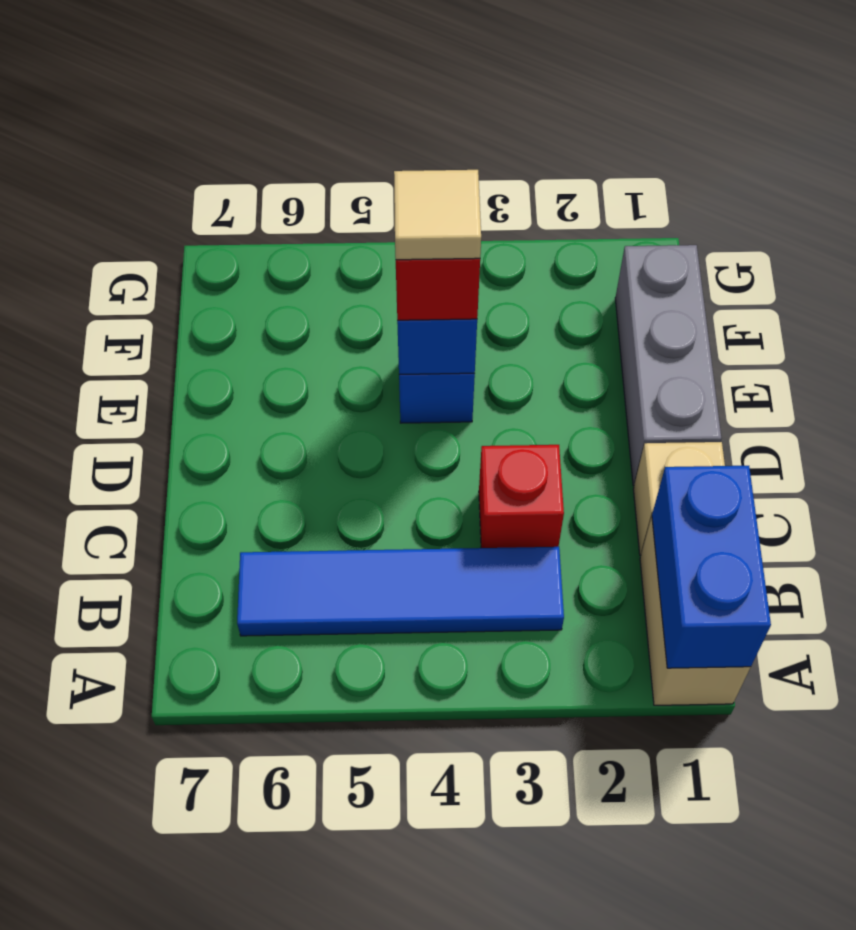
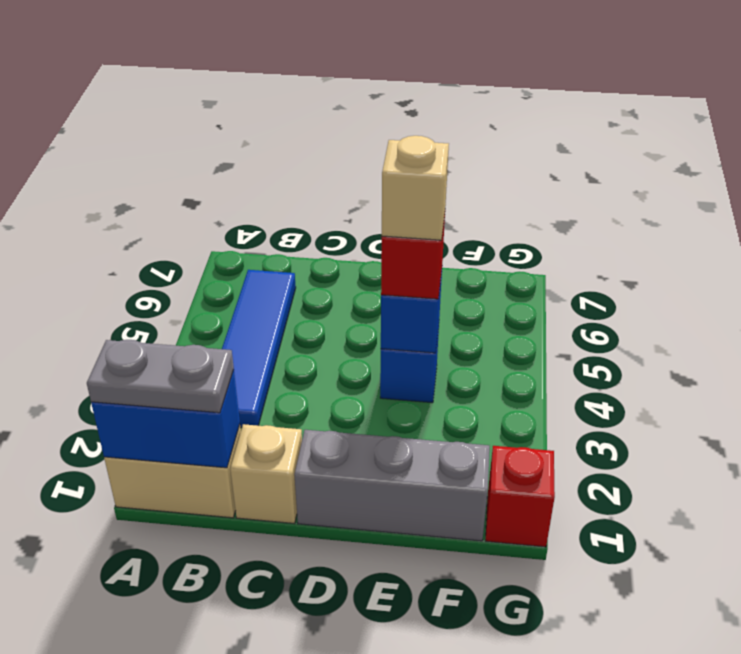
none -> grey 1x2 plate [87,340,234,413]
red 1x1 brick [479,445,564,548] -> red 1x1 brick moved to [486,446,555,547]
tan 1x1 tile [394,170,481,260] -> tan 1x1 brick [382,136,449,240]

